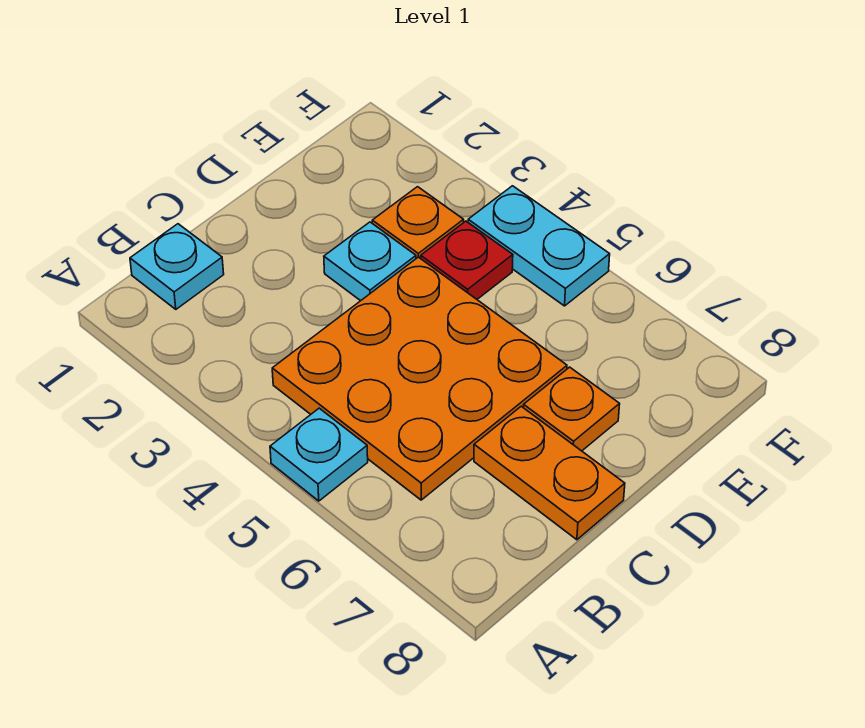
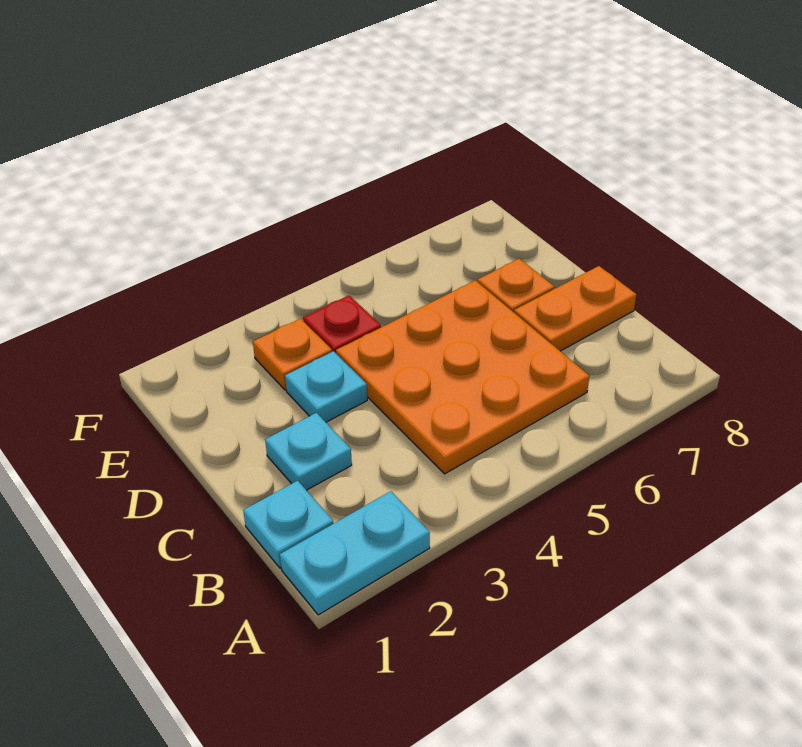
cyan 1x1 plate [270,408,368,501] -> cyan 1x1 plate moved to [265,413,352,490]
cyan 1x2 plate [468,186,610,306] -> cyan 1x2 plate moved to [280,491,430,615]

